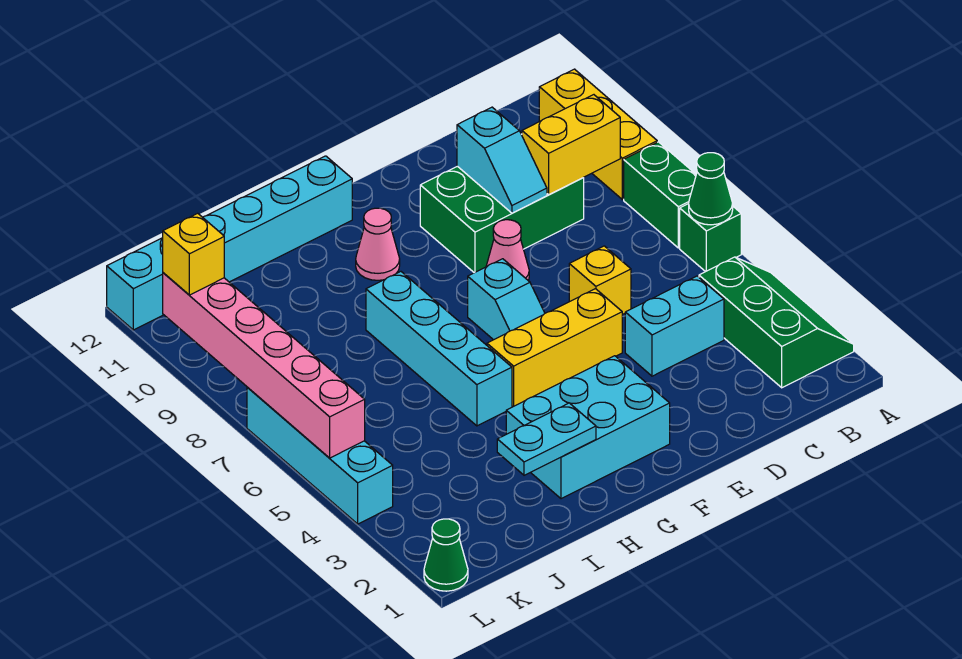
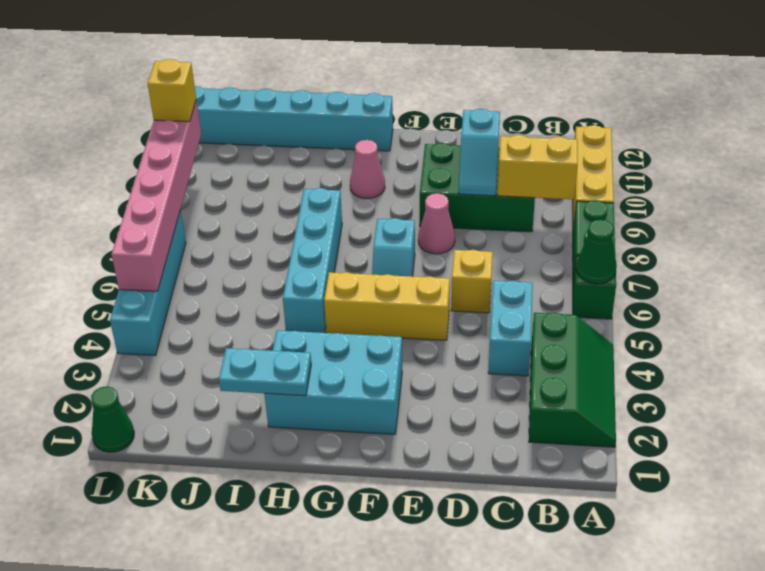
cyan 1x2 brick [625,276,724,376] -> cyan 1x2 brick turned to [488,281,533,376]

